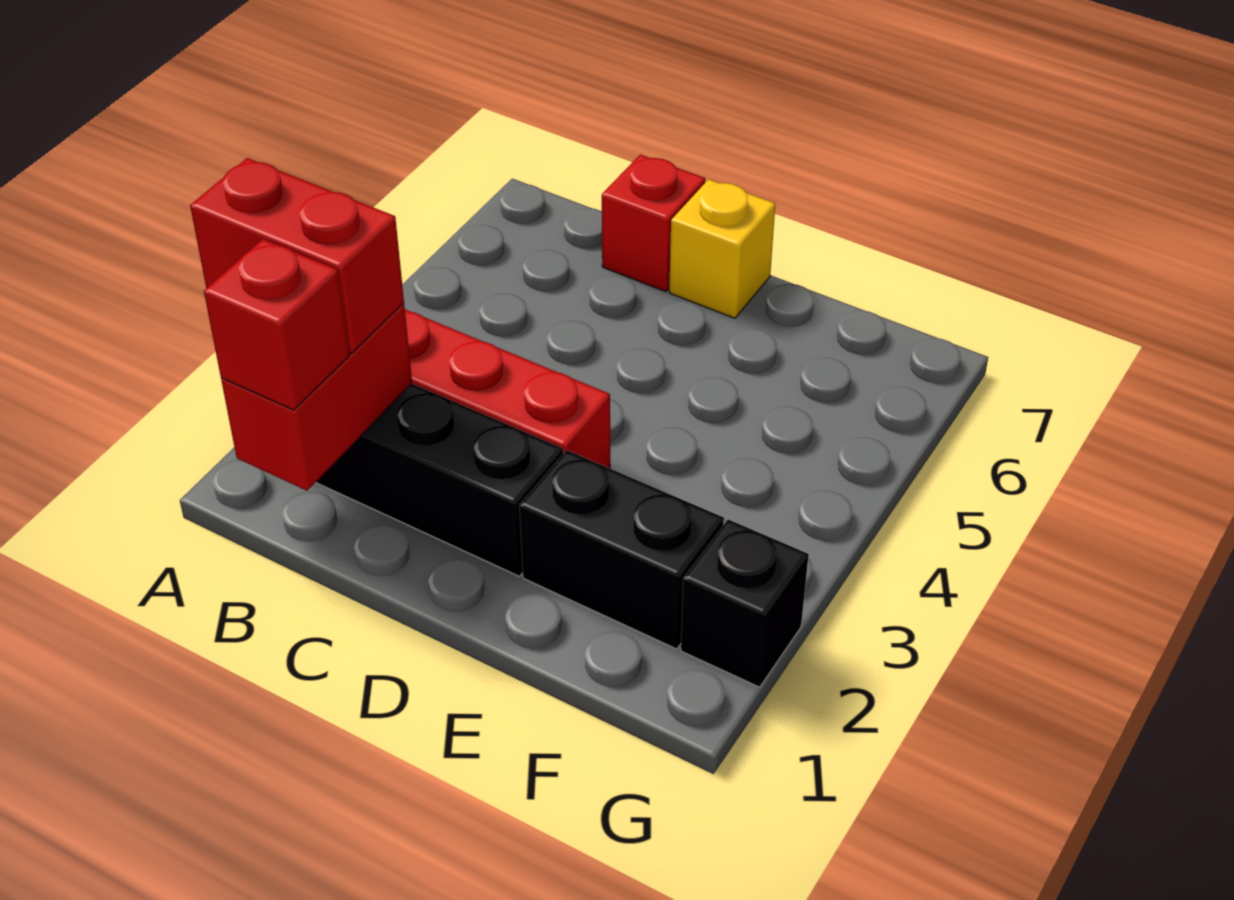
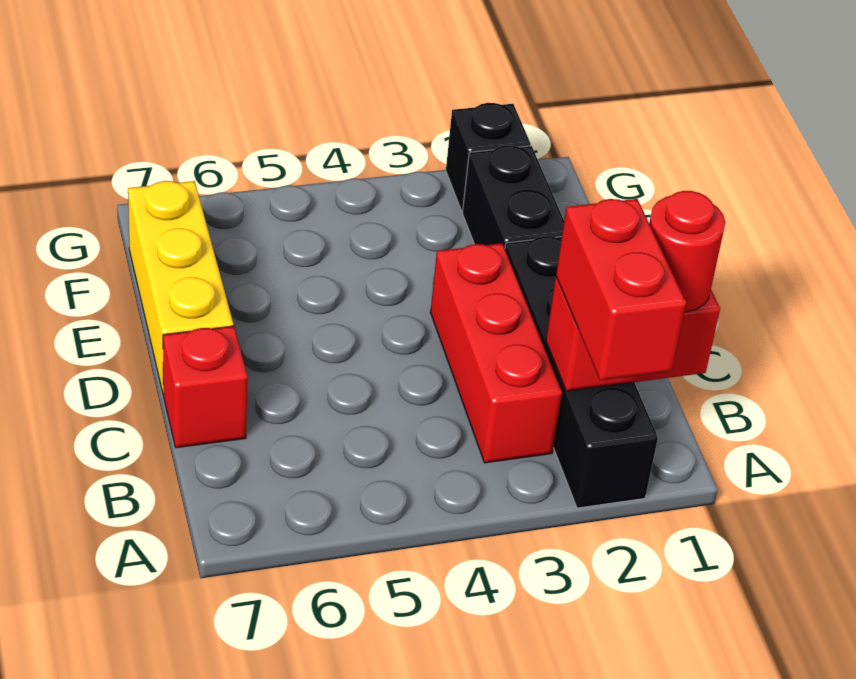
red 1x1 brick [204,239,349,410] -> red 1x1 round brick [649,191,725,312]
yellow 1x1 brick [669,179,775,318] -> yellow 1x3 brick [128,181,233,395]

